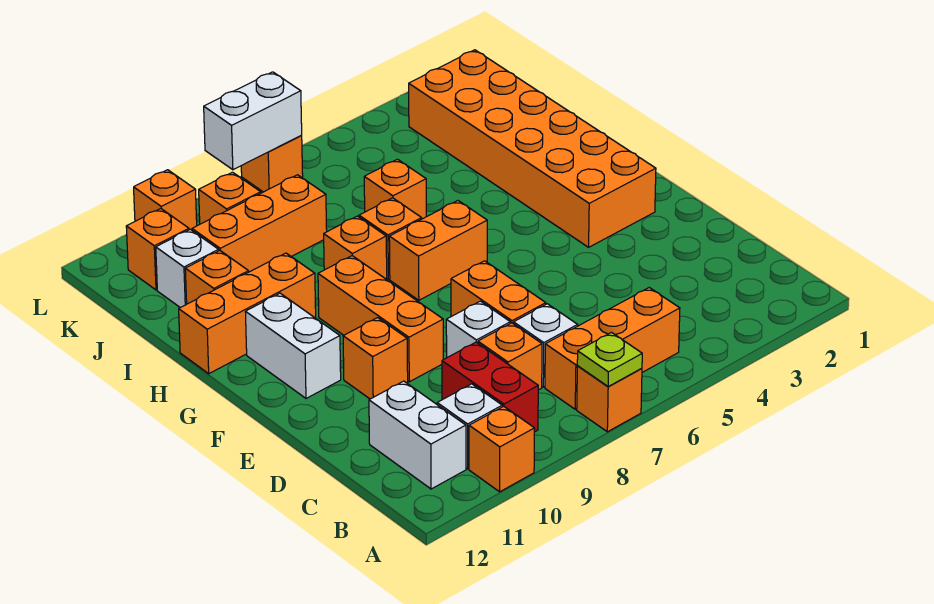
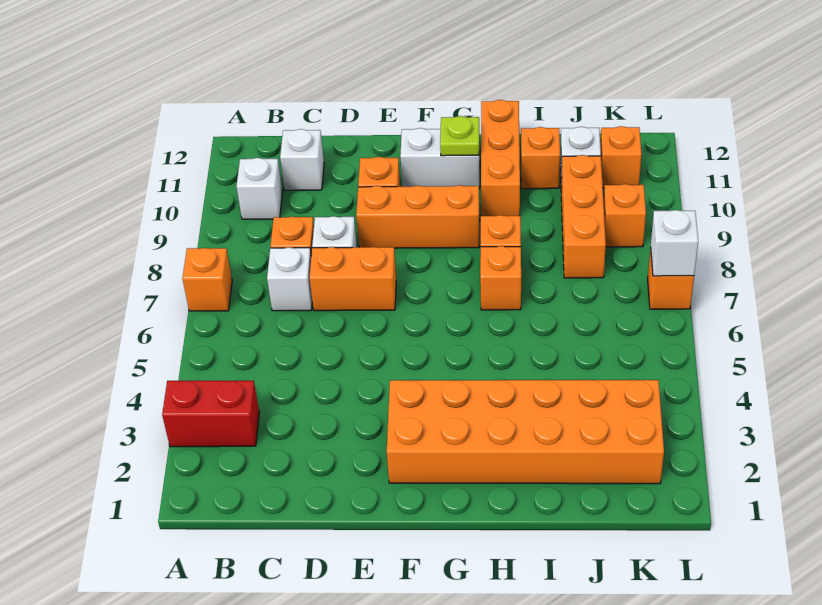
lime 1x1 plate [577,332,642,386] -> lime 1x1 plate moved to [440,116,479,156]
orange 1x1 brick [469,406,535,492] -> none
orange 1x3 brick [545,288,680,409] -> none
red 1x2 brick [442,342,538,432] -> red 1x2 brick moved to [162,381,259,447]
white 1x2 brick [369,381,466,489] -> white 1x1 brick [280,129,324,190]
orange 1x2 brick [389,201,487,300] -> none
orange 1x1 brick [364,159,426,219] -> none
white 1x2 brick [204,72,302,170] -> white 1x1 brick [651,210,698,276]
orange 1x1 brick [134,170,197,230] -> none

